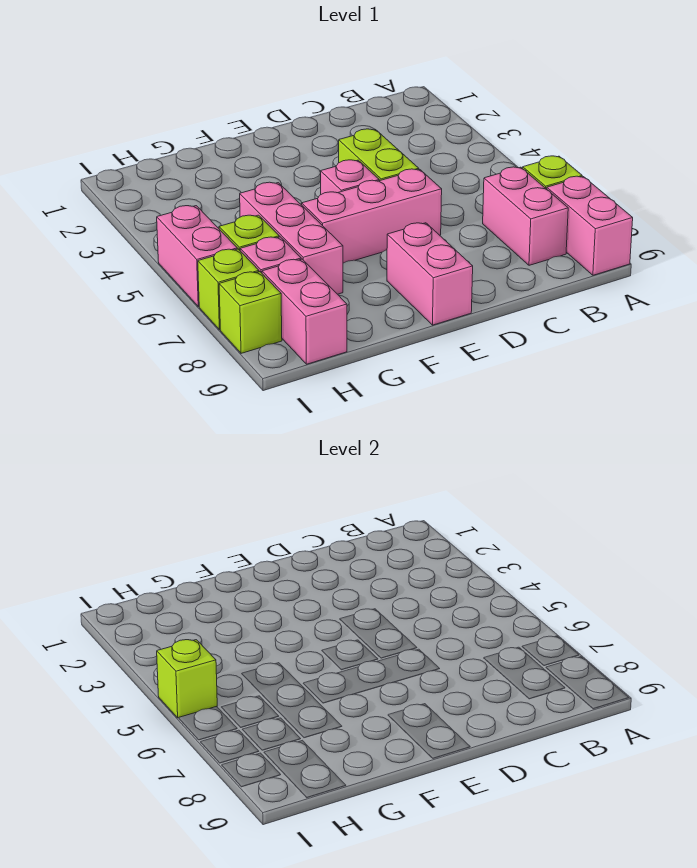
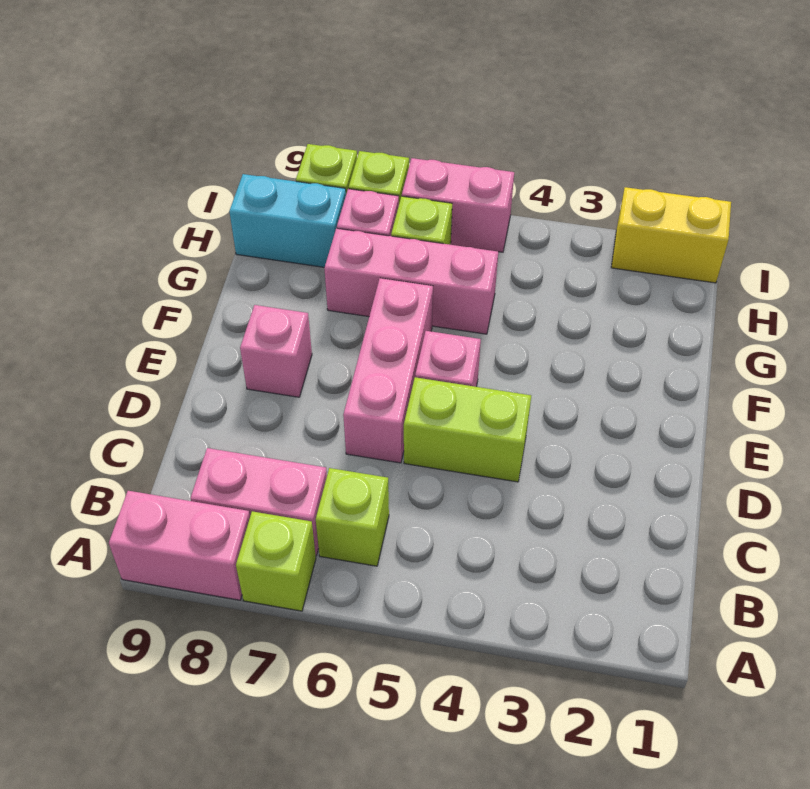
pink 1x2 brick [387,223,473,325] -> pink 1x1 brick [240,305,312,397]
pink 1x2 brick [262,259,347,364] -> cyan 1x2 brick [229,174,346,267]
none -> yellow 1x2 brick [611,187,731,283]
lime 1x1 brick [157,640,217,718] -> lime 1x1 brick moved to [316,468,389,566]

